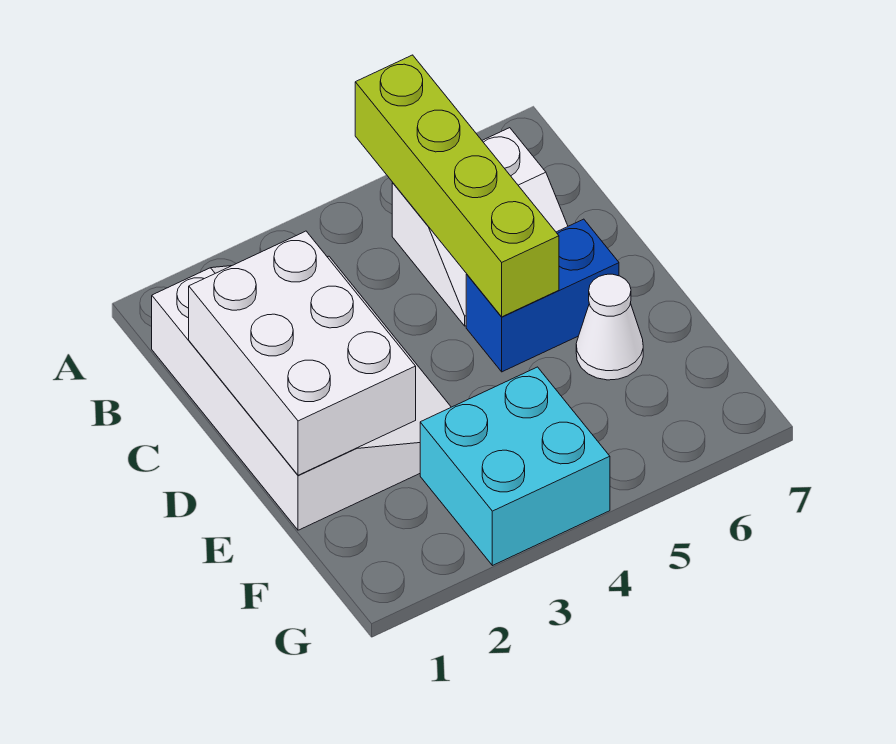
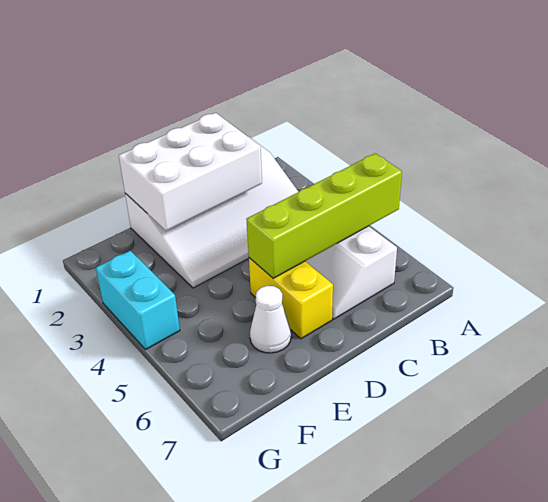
blue 1x2 brick [466,219,619,372] -> yellow 1x2 brick [249,258,333,339]
cyan 2x2 brick [420,367,610,566] -> cyan 1x2 brick [96,251,180,350]

